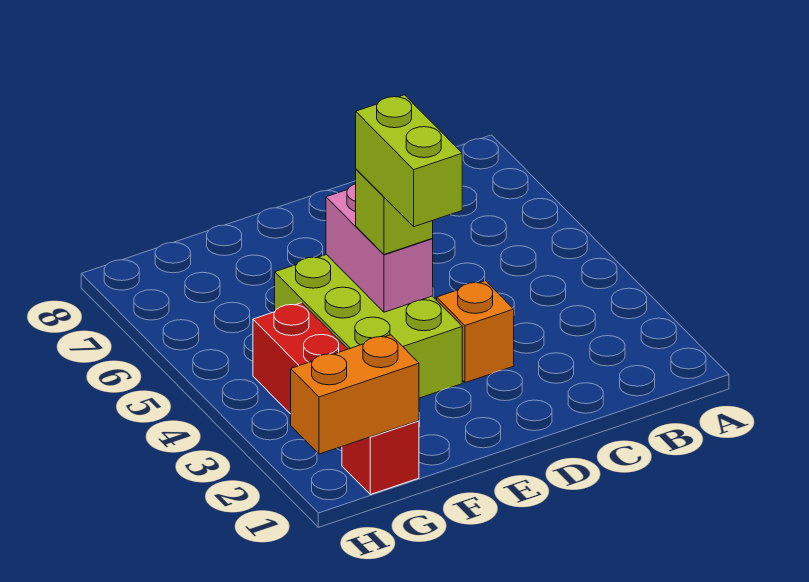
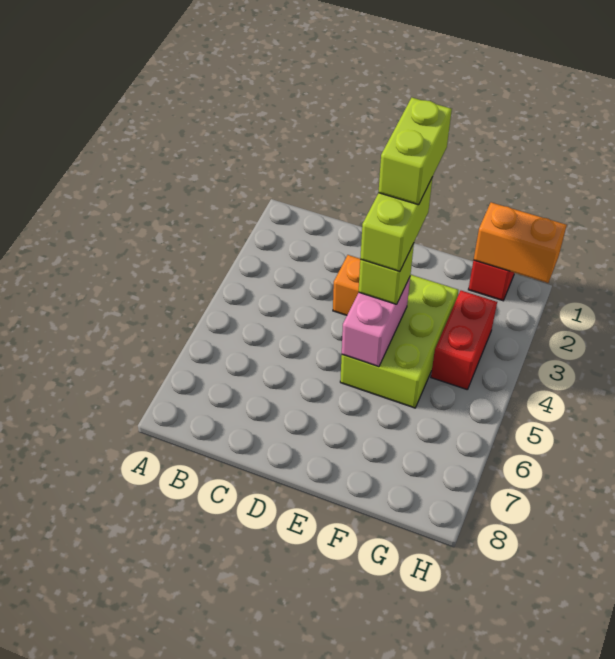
none -> lime 1x2 brick [378,98,452,205]

